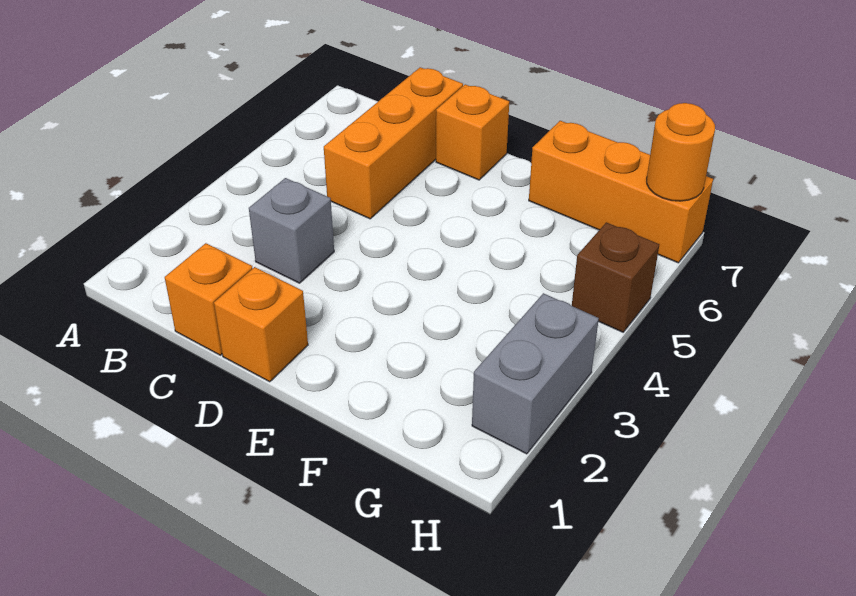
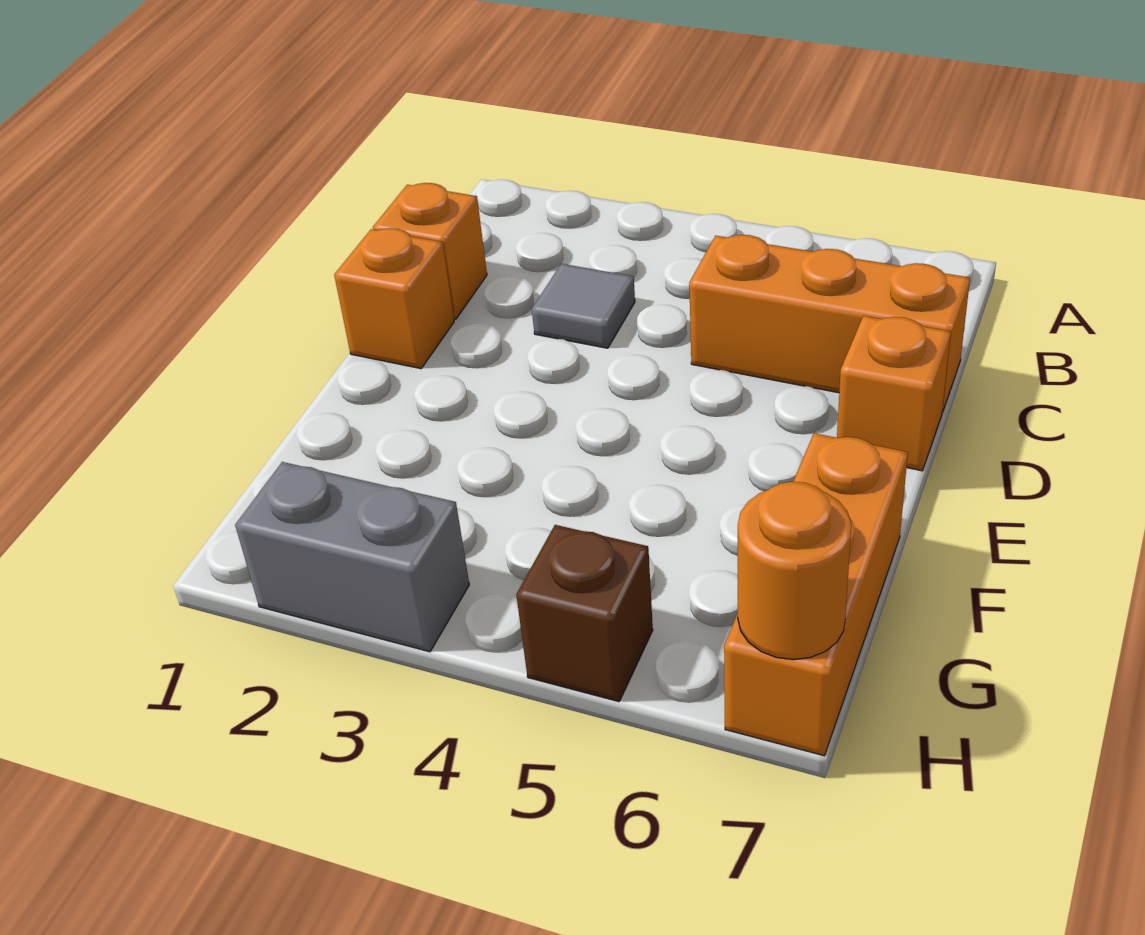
grey 1x1 brick [249,178,334,283] -> grey 1x1 tile [532,264,635,348]

